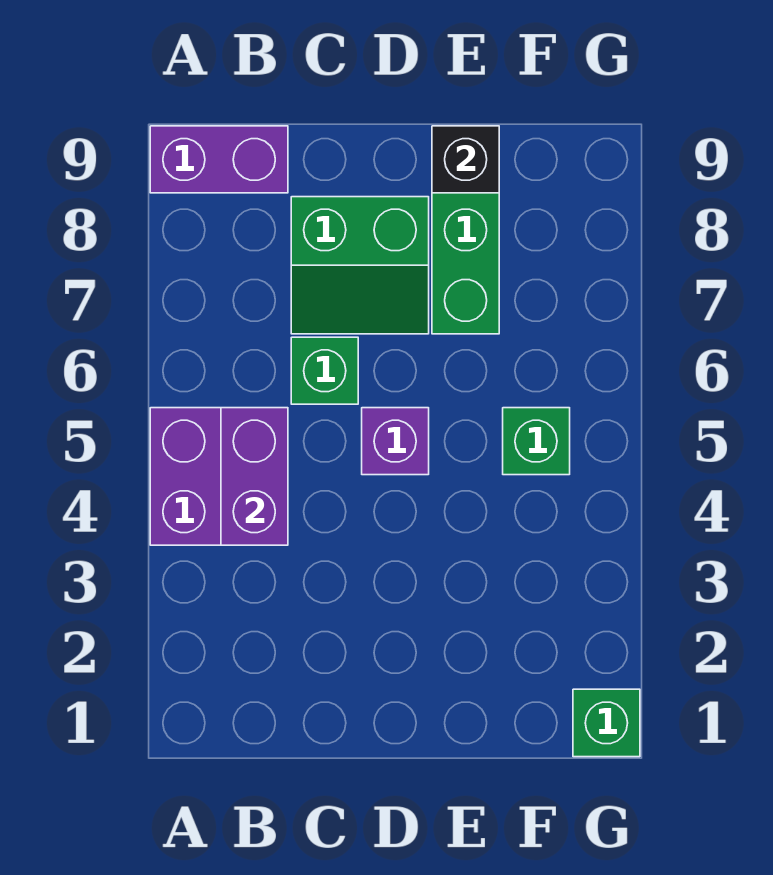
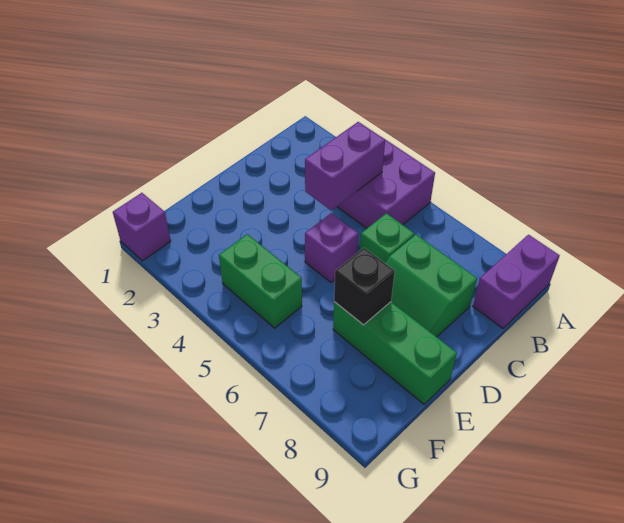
purple 1x2 brick [221,408,288,545] -> purple 1x2 brick turned to [305,122,385,210]
green 2x2 slope [291,197,429,334] -> green 2x2 slope turned to [385,235,477,337]
black 1x1 brick [432,126,499,193] -> black 1x1 brick moved to [334,248,395,325]
green 1x1 brick [503,408,570,475] -> green 1x2 brick [219,234,302,328]
green 1x1 brick [573,689,640,757] -> purple 1x1 brick [113,193,171,261]

